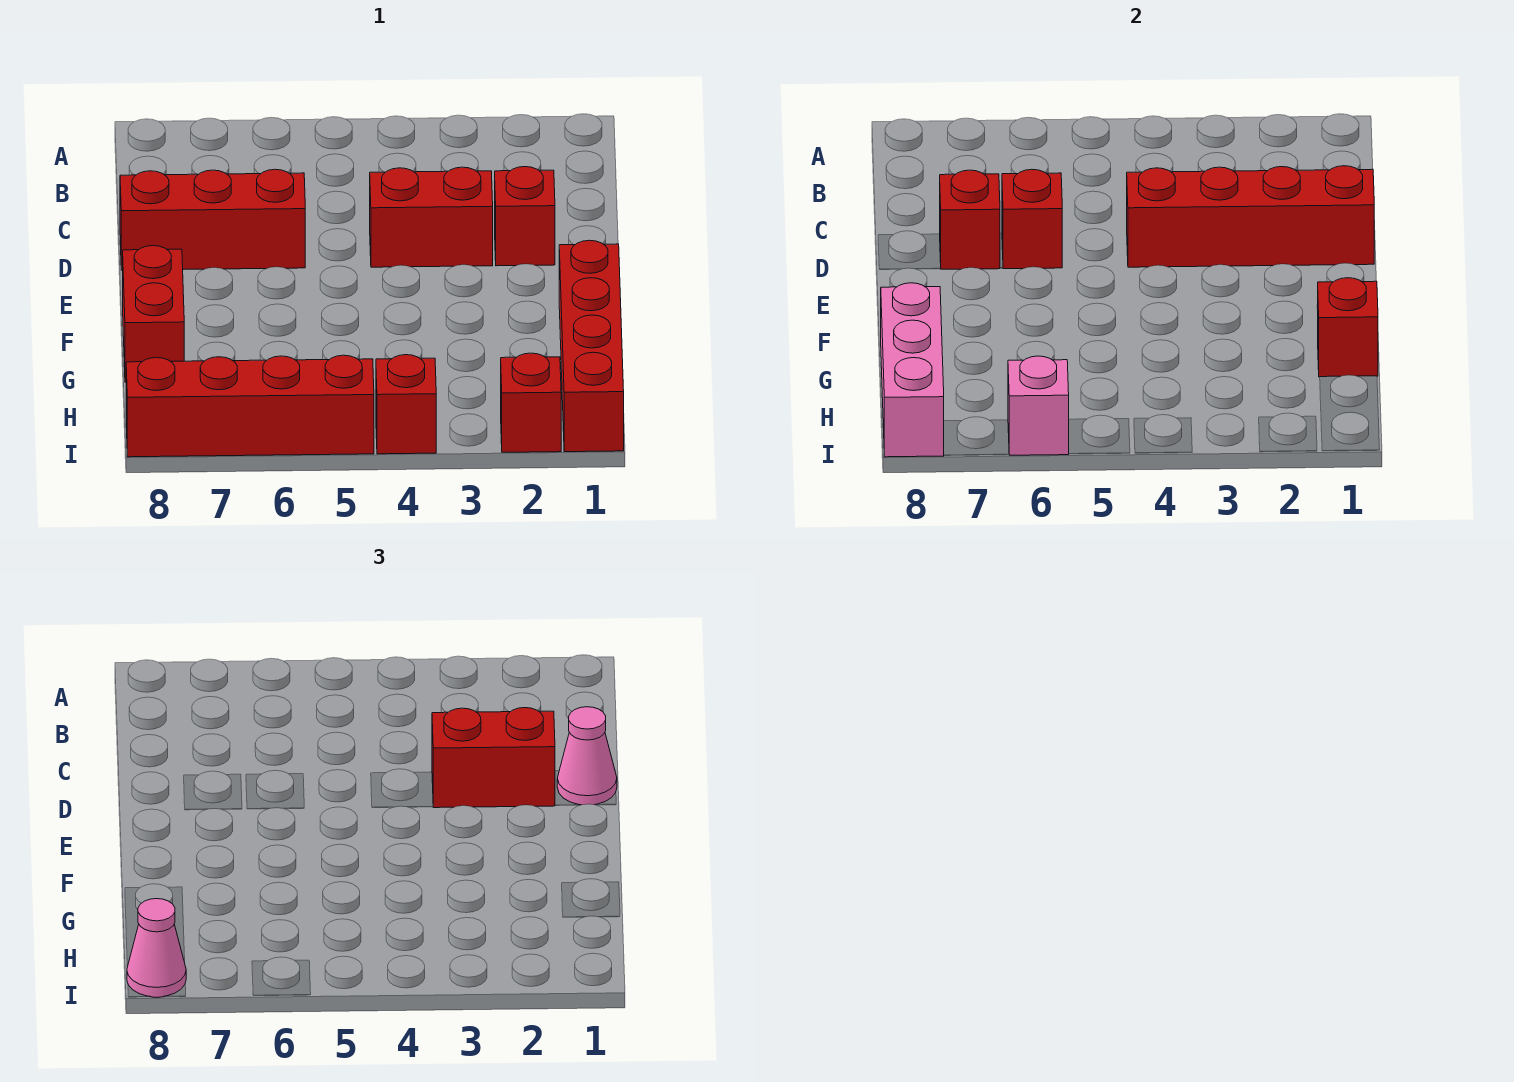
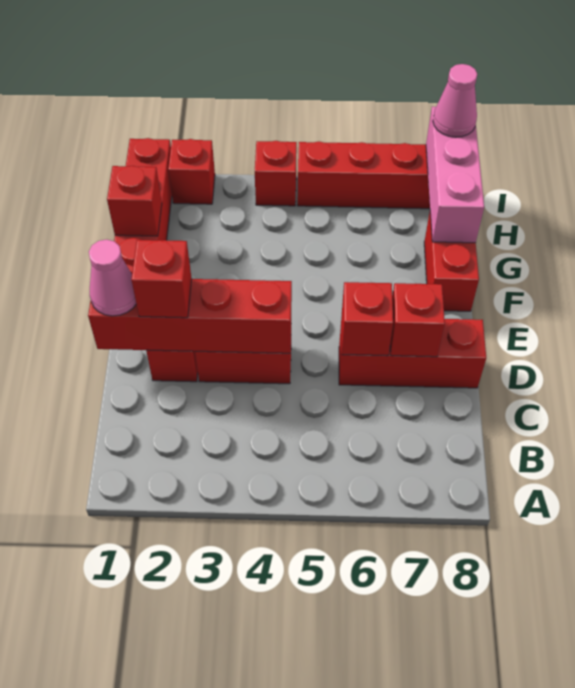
red 1x2 brick [432,708,555,808] -> red 1x1 brick [131,240,192,318]
pink 1x1 brick [1008,356,1069,455] -> none

